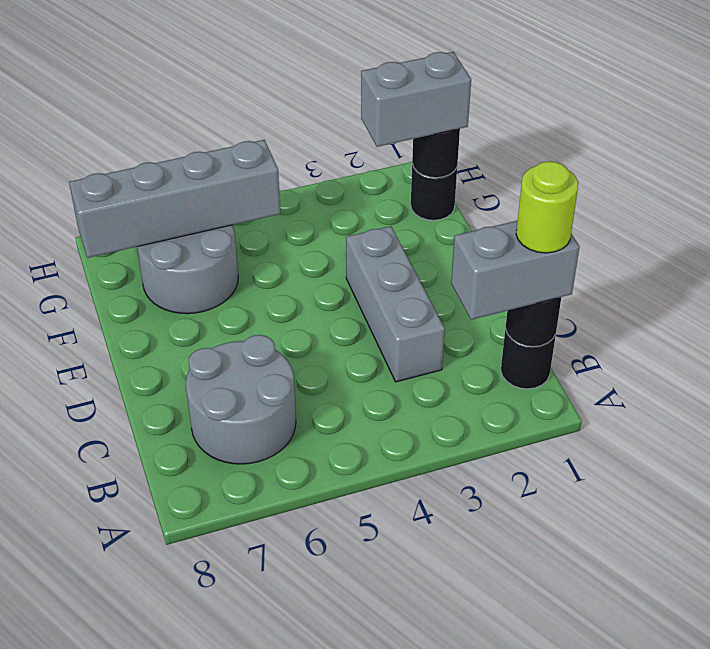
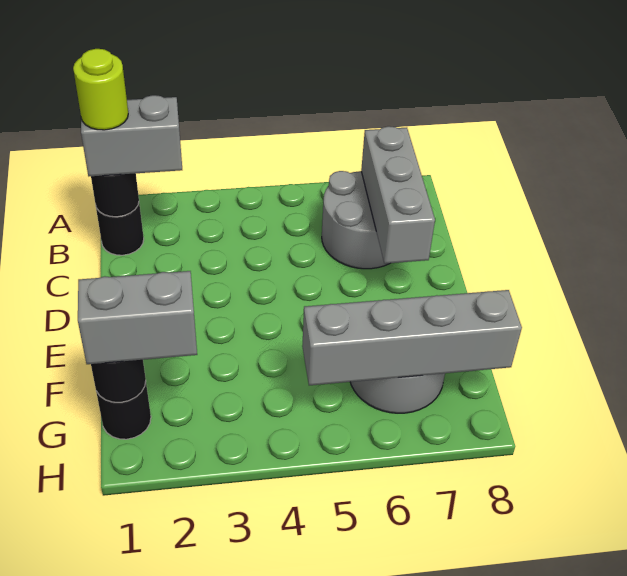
grey 1x3 brick [346,226,445,382] -> grey 1x3 brick moved to [361,126,435,264]

